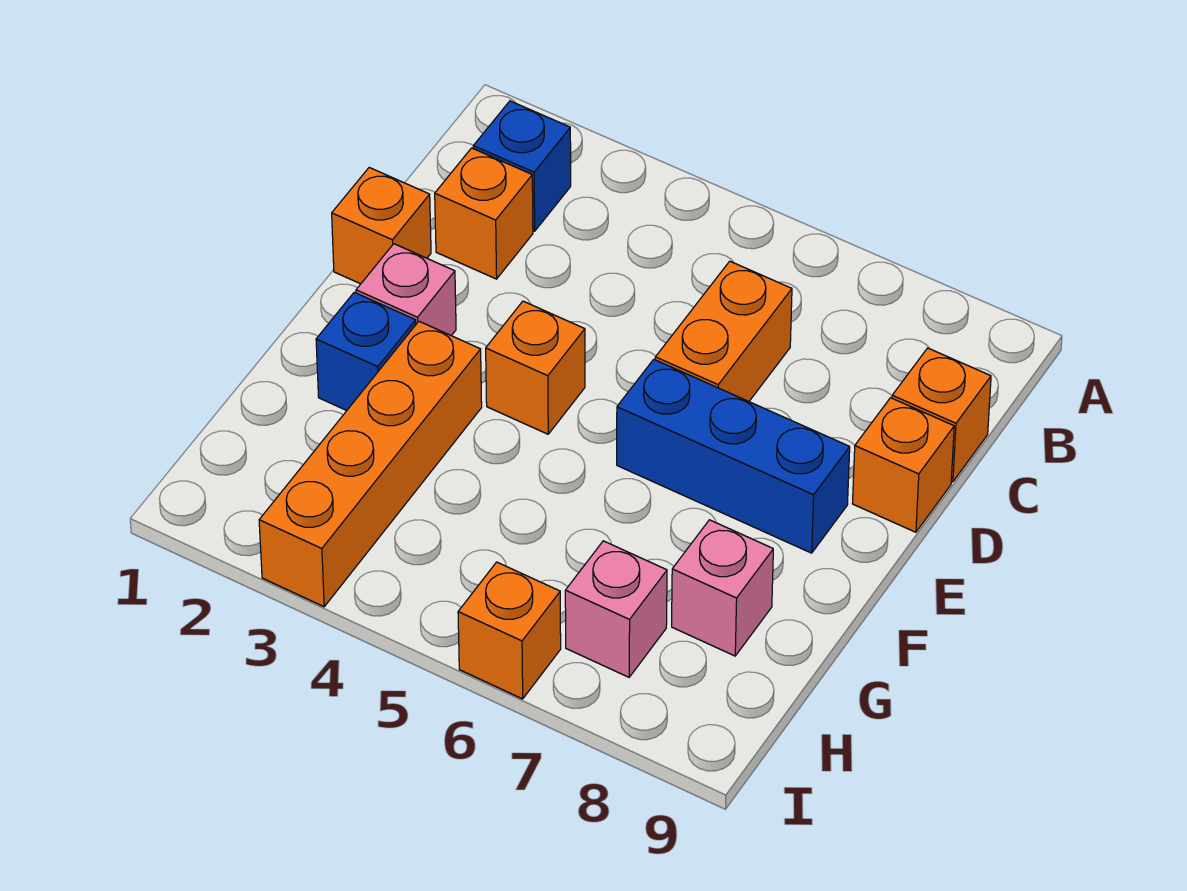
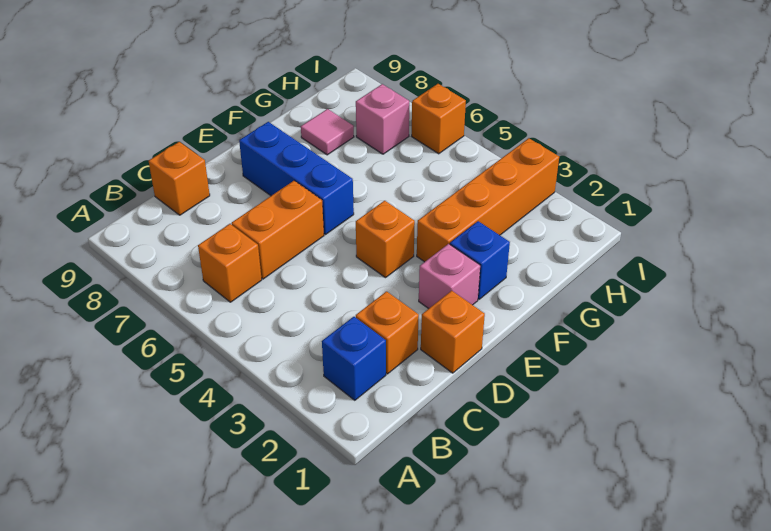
orange 1x1 brick [852,398,954,532] -> orange 1x1 brick moved to [198,224,262,302]
pink 1x1 brick [672,520,773,656] -> pink 1x1 tile [301,109,354,155]

